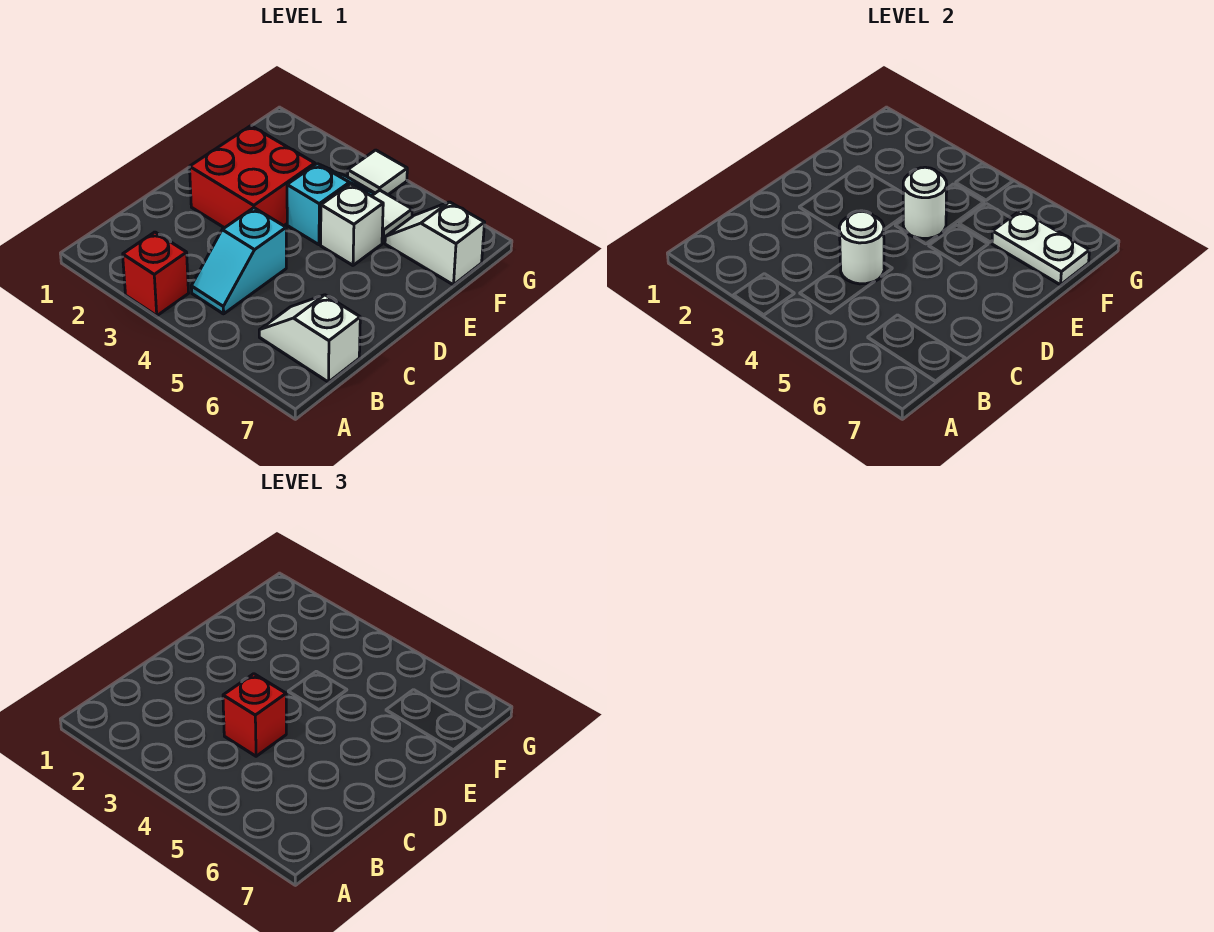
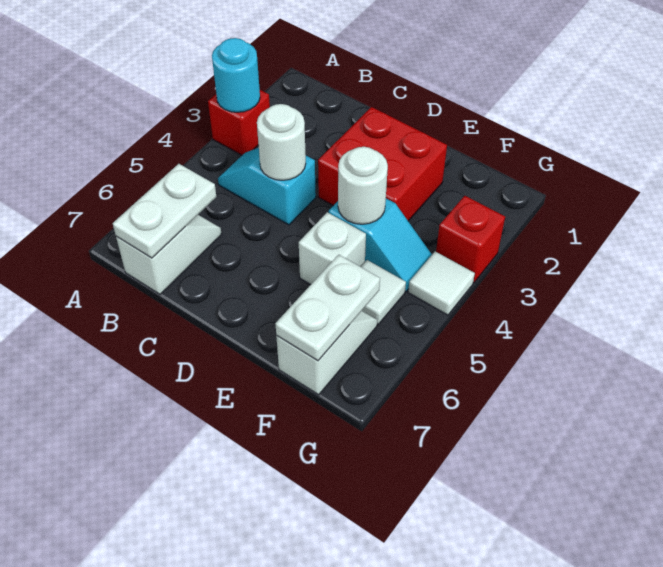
none -> cyan 1x1 round brick [212,38,260,112]
none -> white 1x2 plate [113,164,216,258]
red 1x1 brick [223,674,286,756] -> red 1x1 brick moved to [436,196,505,283]

